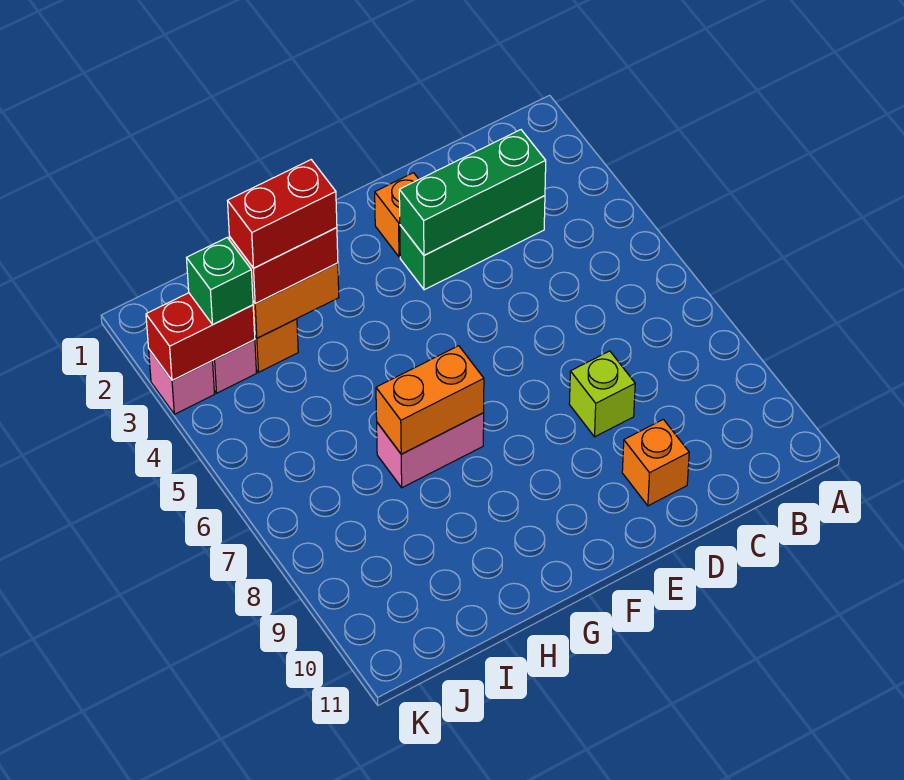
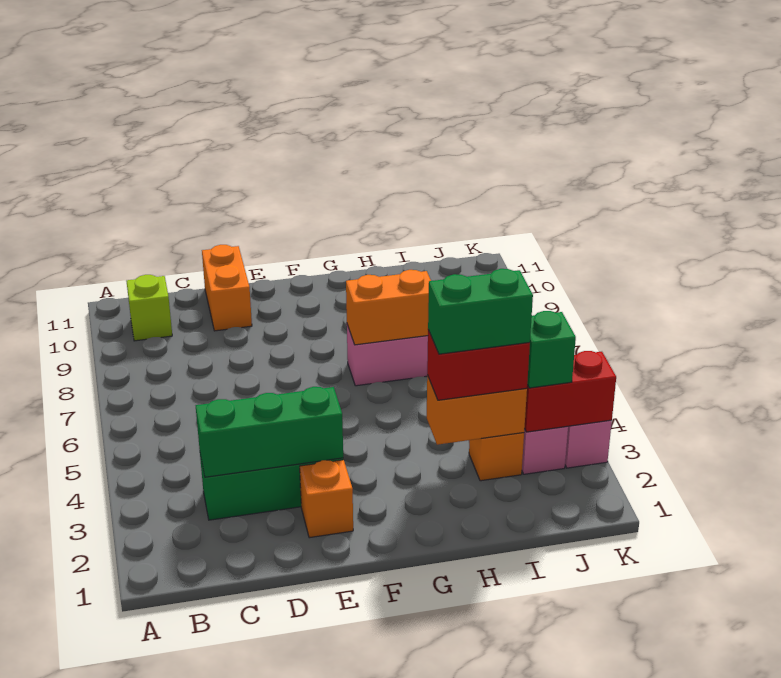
lime 1x1 brick [569,351,635,437] -> lime 1x1 brick moved to [126,275,172,341]
orange 1x1 brick [622,419,689,506] -> orange 1x2 brick [202,245,252,331]
red 1x2 brick [228,160,337,268] -> green 1x2 brick [428,269,533,354]

